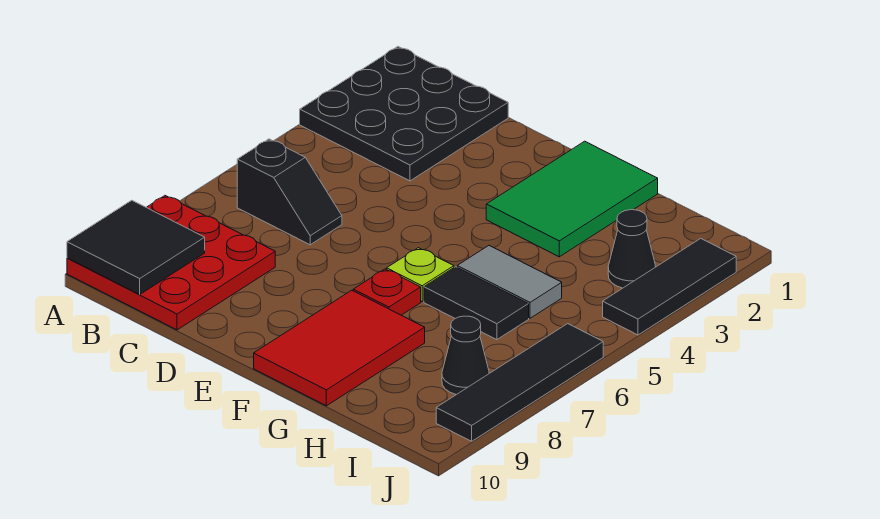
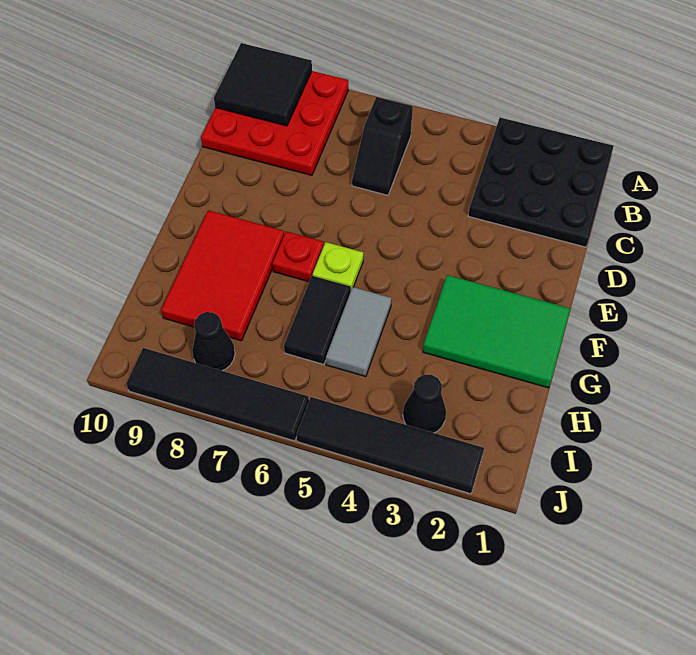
red 2x3 tile [254,290,425,406] -> red 2x3 tile turned to [161,210,284,341]
black 1x3 tile [603,238,736,335] -> black 1x4 tile [296,397,484,494]

